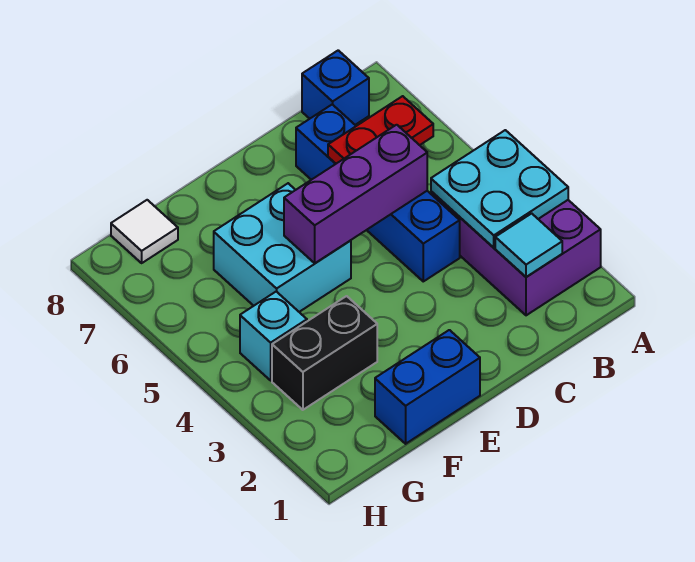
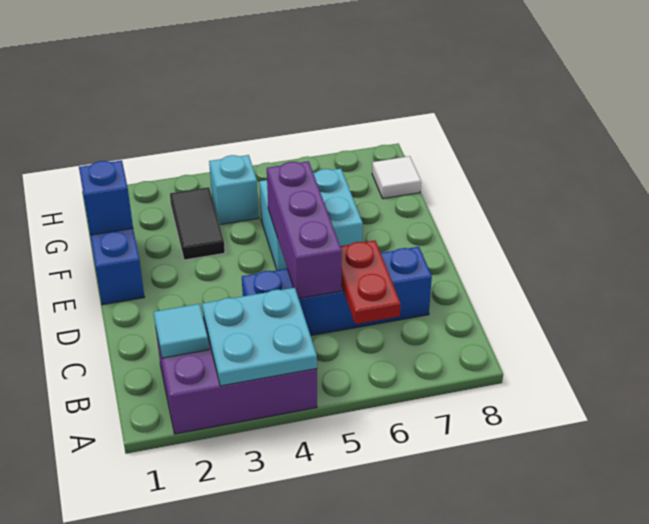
blue 1x1 brick [302,50,369,125] -> blue 1x1 brick moved to [79,160,133,235]
black 1x2 brick [272,296,377,410] -> black 1x2 tile [170,187,225,260]

